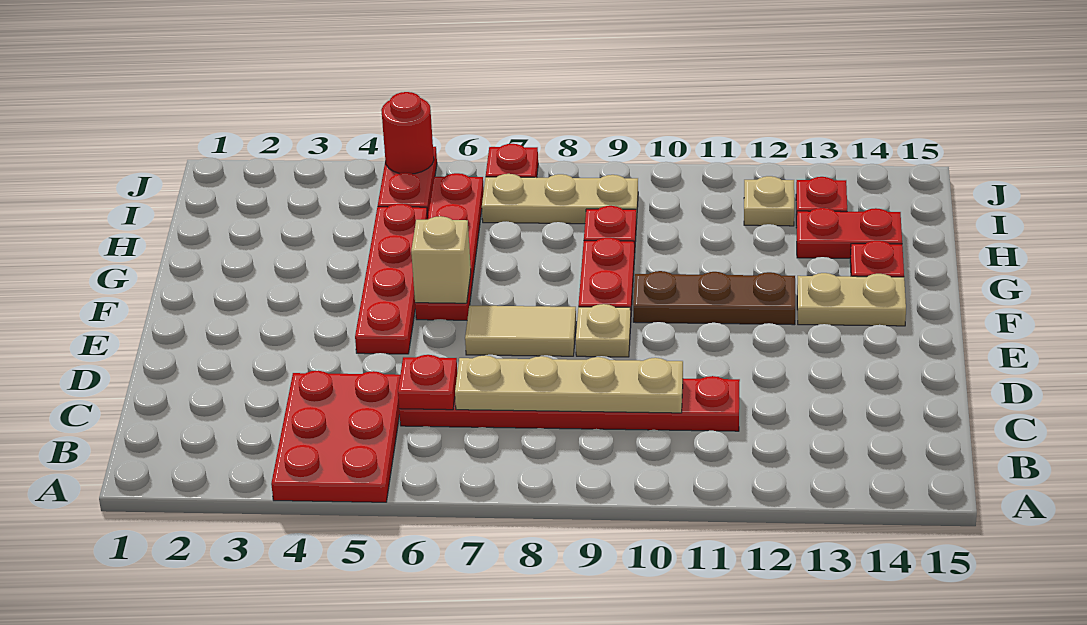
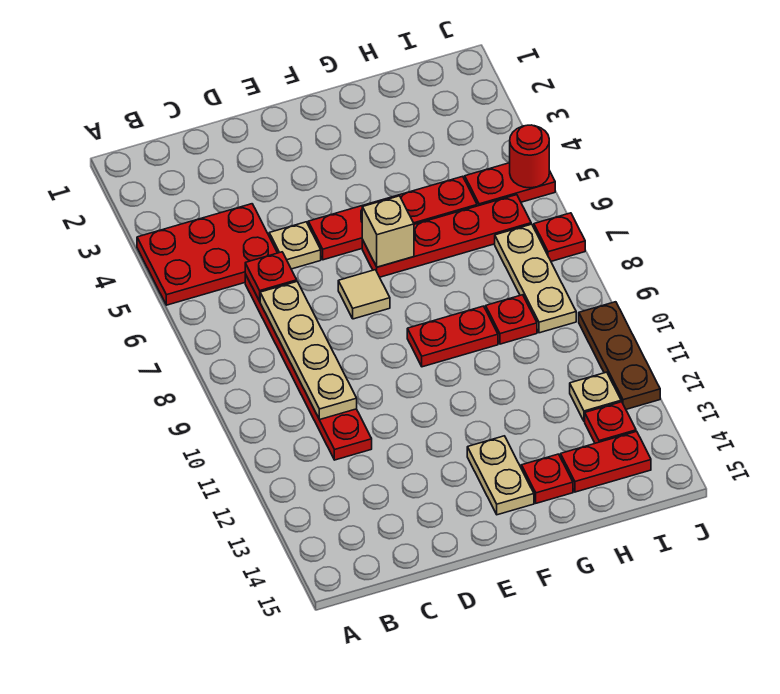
tan 1x2 tile [465,305,576,356] -> tan 1x1 tile [338,270,390,319]
tan 1x1 plate [576,304,631,357] -> tan 1x1 plate moved to [269,222,321,269]
brown 1x3 plate [633,271,795,325] -> brown 1x3 plate moved to [579,302,660,409]
red 1x2 plate [796,208,902,258] -> red 1x2 plate turned to [561,431,651,492]

